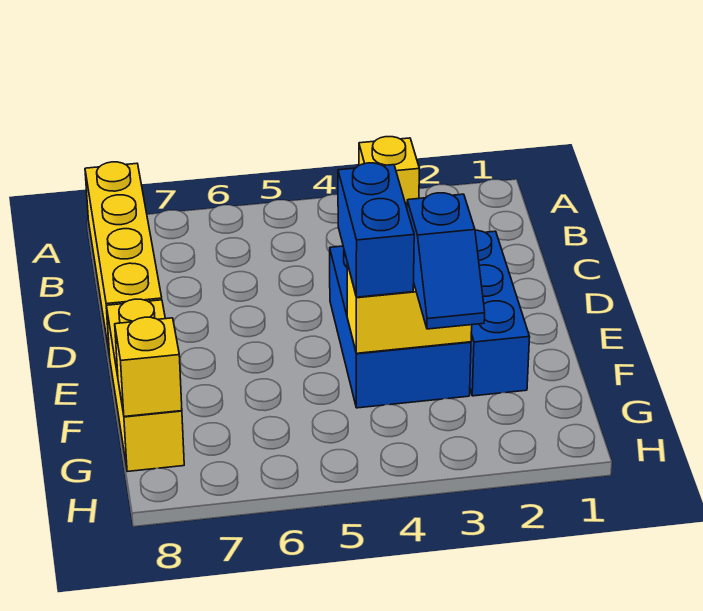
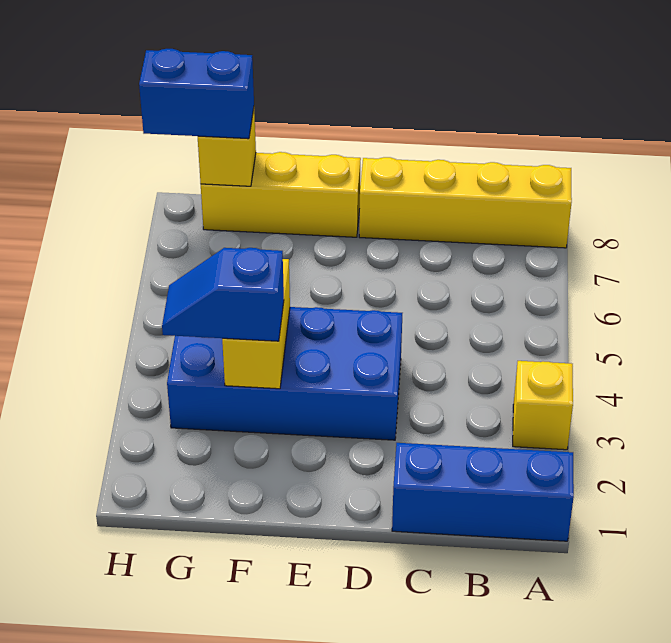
blue 1x3 brick [470,230,530,396] -> blue 1x3 brick moved to [392,443,574,541]
blue 2x3 brick [330,246,471,408] -> blue 2x4 brick [167,307,402,440]
blue 1x2 brick [338,163,414,297] -> blue 1x2 brick moved to [139,49,254,139]

